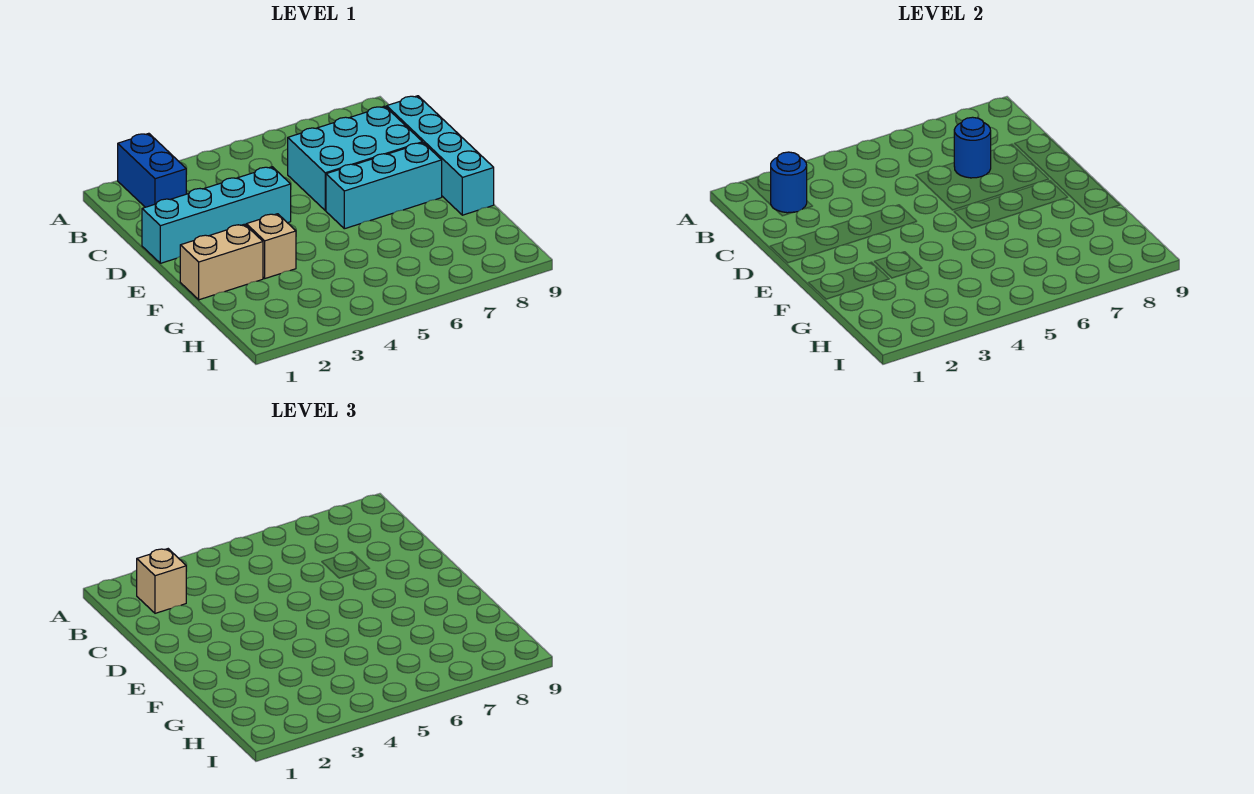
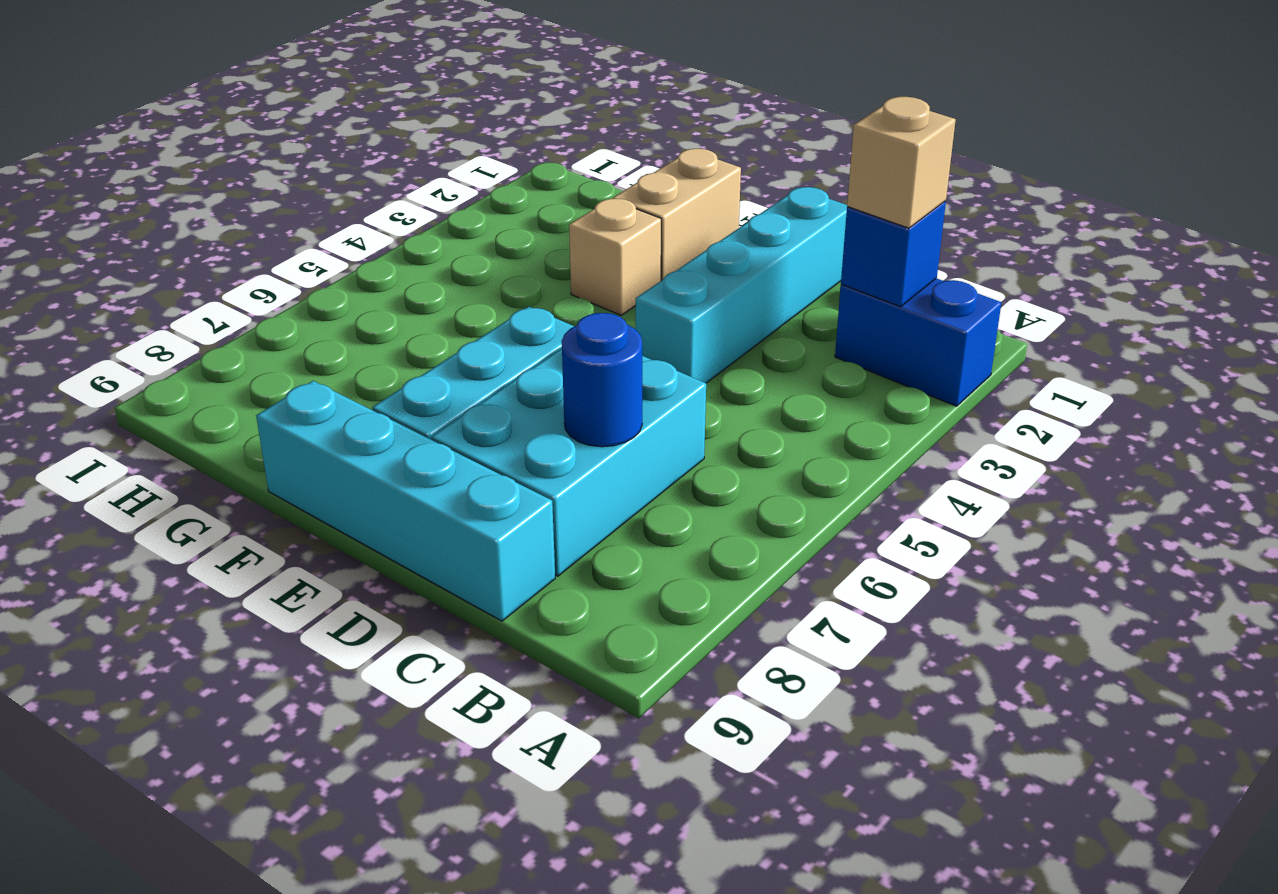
blue 1x1 round brick [771,152,807,213] -> blue 1x1 brick [841,201,946,307]

